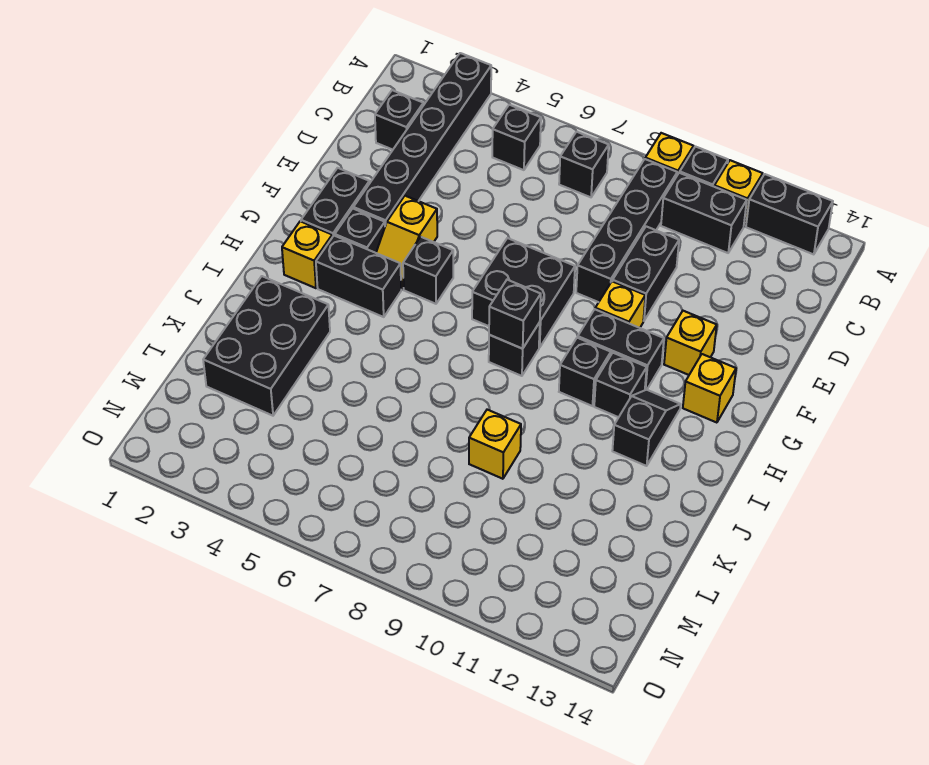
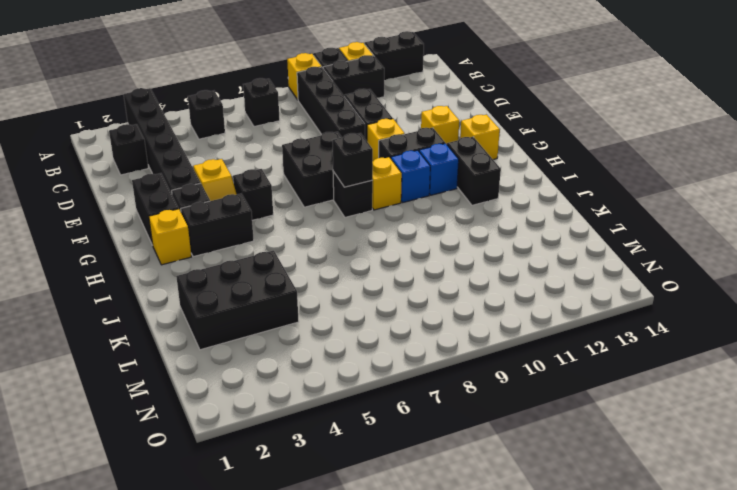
black 1x1 brick [559,338,611,406] -> blue 1x1 brick [391,150,430,203]
black 1x1 brick [594,353,647,417] -> blue 1x1 brick [419,143,459,195]
black 1x2 slope [612,390,681,466] -> black 1x2 brick [447,137,501,205]
black 2x3 brick [203,276,330,416] -> black 2x3 brick turned to [176,250,299,350]
yellow 1x1 brick [469,410,521,479] -> yellow 1x1 brick moved to [372,157,402,210]

